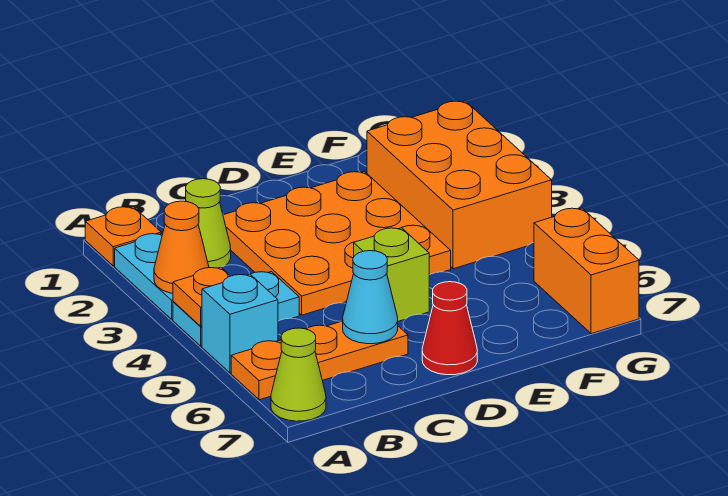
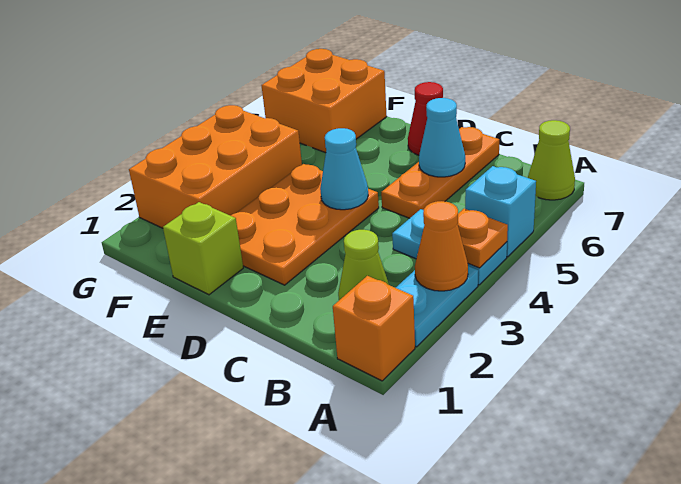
orange 1x1 plate [85,207,161,266] -> orange 1x1 brick [333,276,415,381]
orange 1x3 plate [231,321,408,400] -> orange 1x3 plate turned to [381,127,499,218]
orange 3x3 plate [223,172,451,315] -> orange 2x3 plate [230,164,379,285]
none -> cyan 1x1 cone [320,128,368,210]
lime 1x1 brick [354,228,429,321] -> lime 1x1 brick moved to [163,202,243,295]
orange 1x2 brick [534,208,639,334] -> orange 2x2 brick [261,49,387,153]

